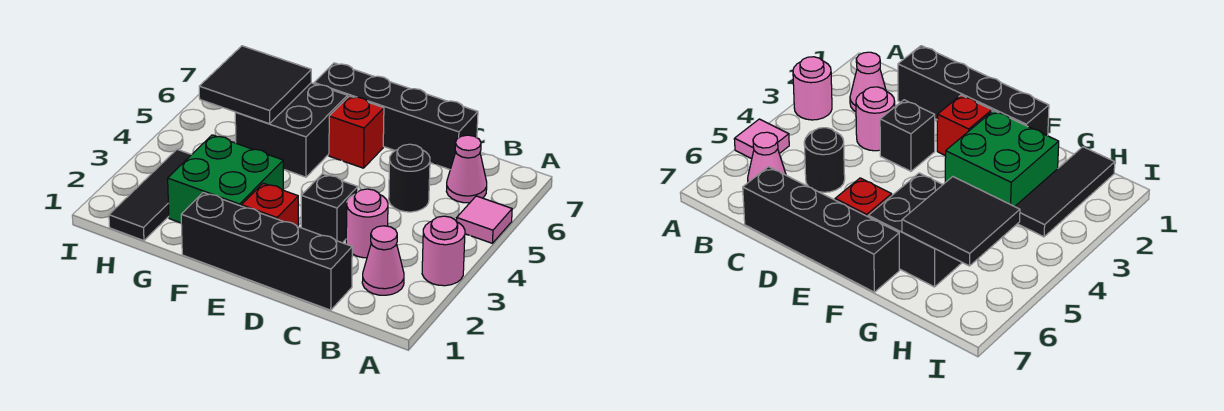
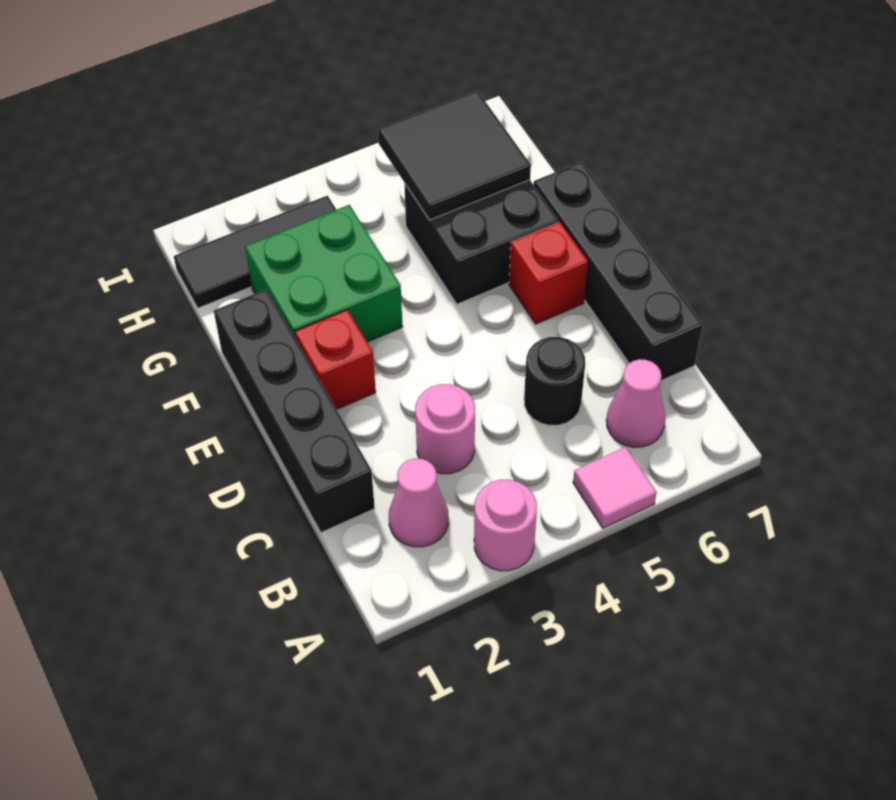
black 1x1 brick [301,174,358,243] -> none

